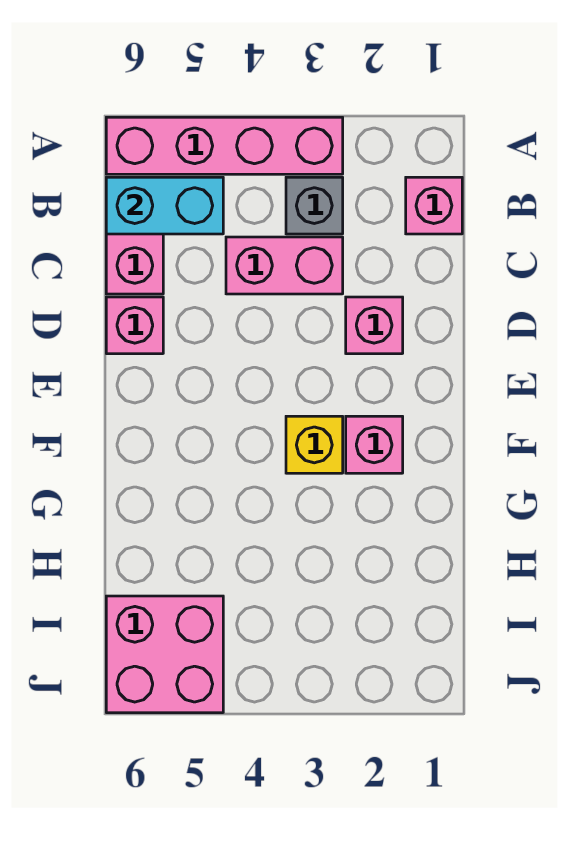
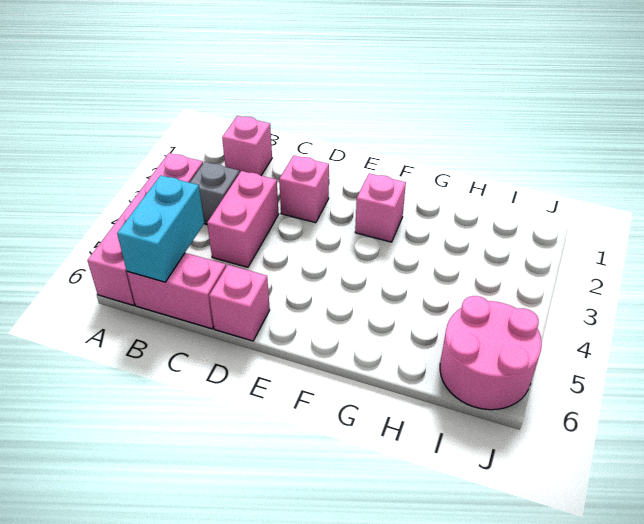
yellow 1x1 brick [286,416,343,473] -> none
pink 2x2 brick [106,596,223,713] -> pink 2x2 round brick [440,296,542,410]

